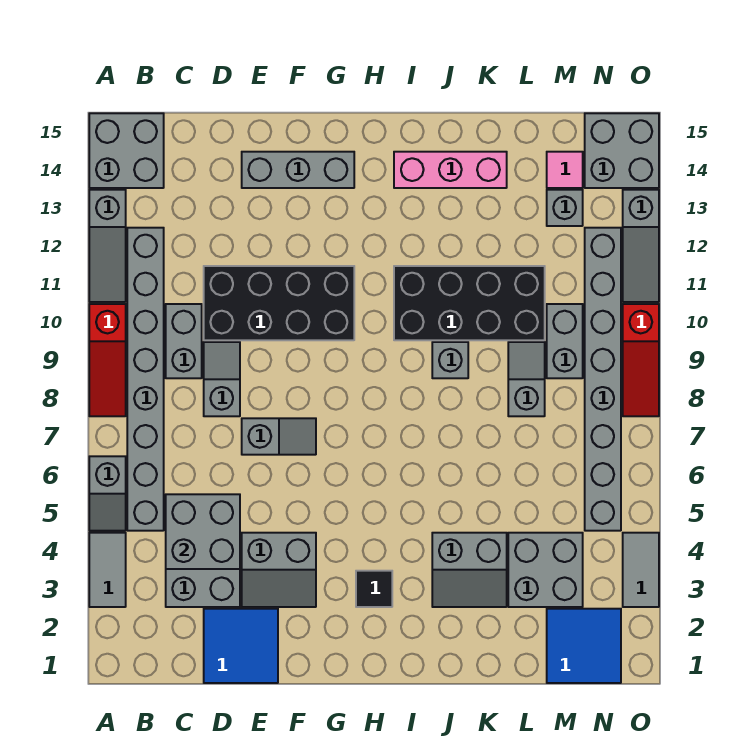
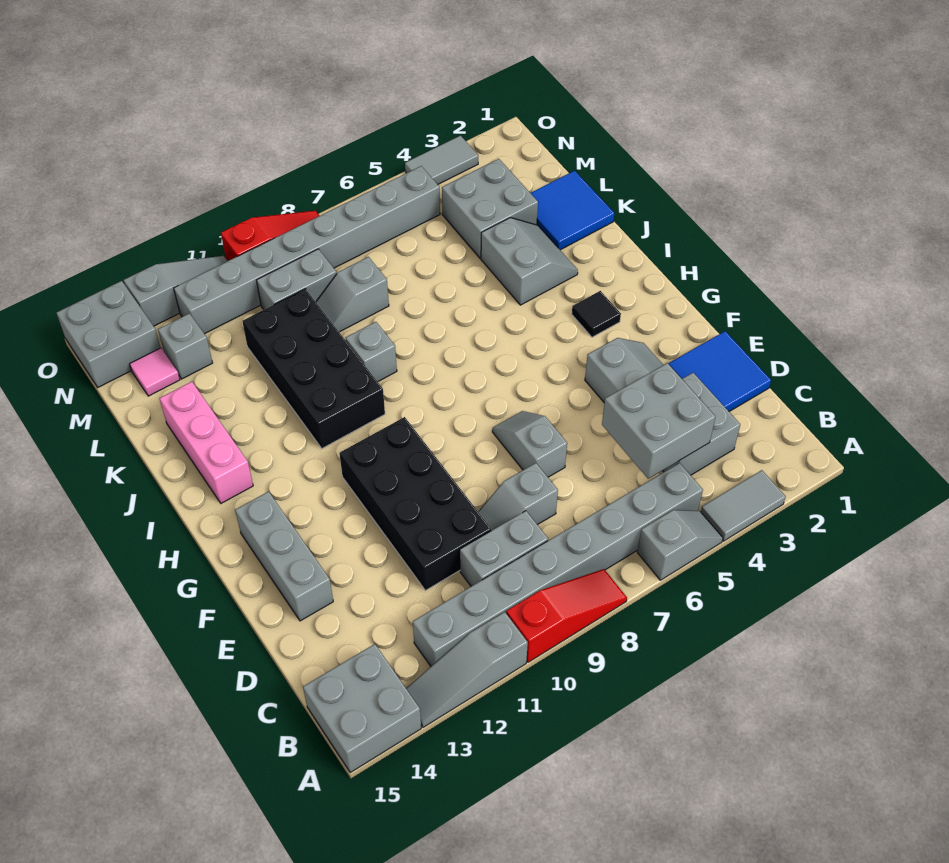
grey 1x3 slope [89,190,126,302] -> grey 1x3 slope turned to [406,612,528,727]
blue 2x2 tile [547,609,621,683] -> blue 2x2 tile moved to [531,171,614,250]

